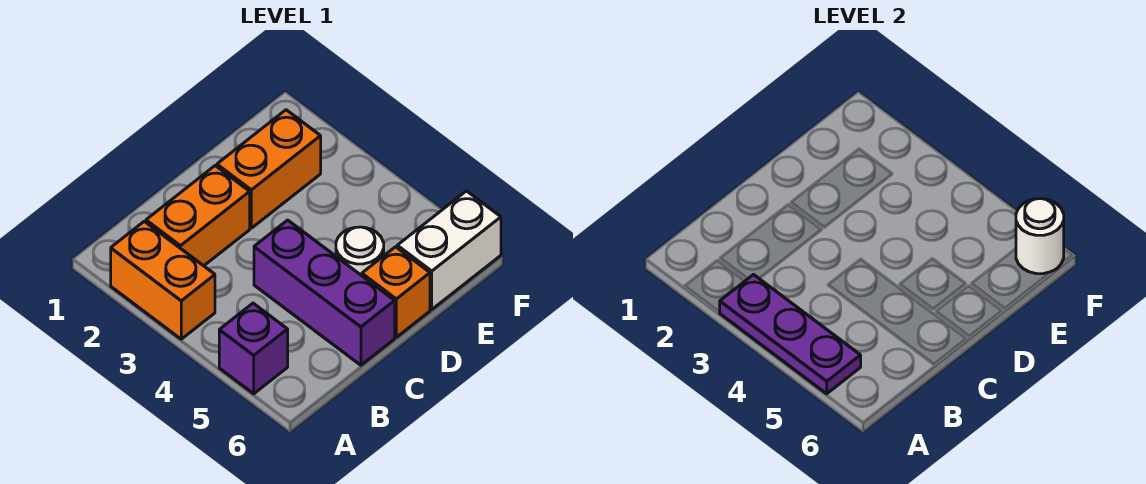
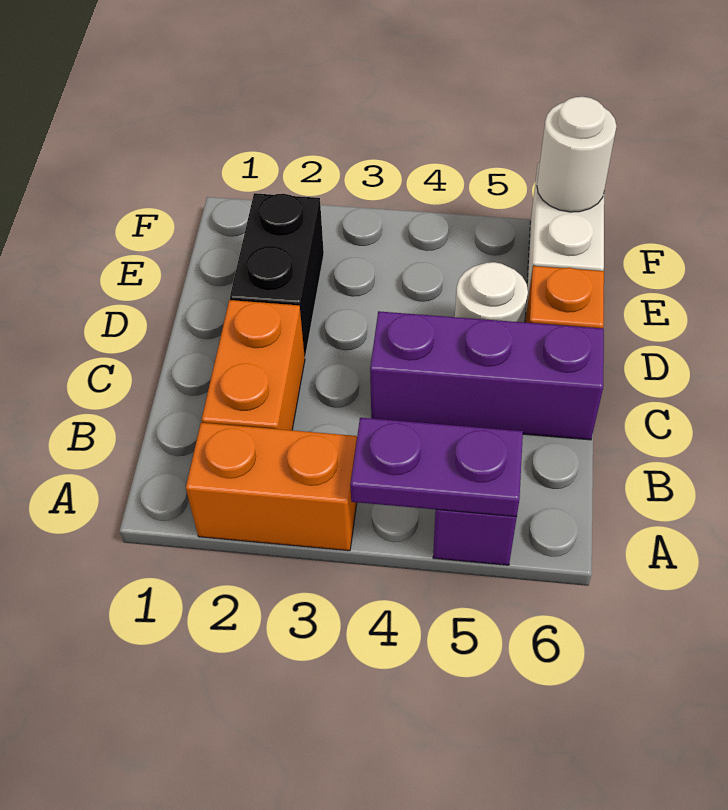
purple 1x3 plate [720,275,861,394] -> purple 1x2 plate [350,418,523,517]
orange 1x2 brick [217,110,321,228] -> black 1x2 brick [230,193,324,356]

